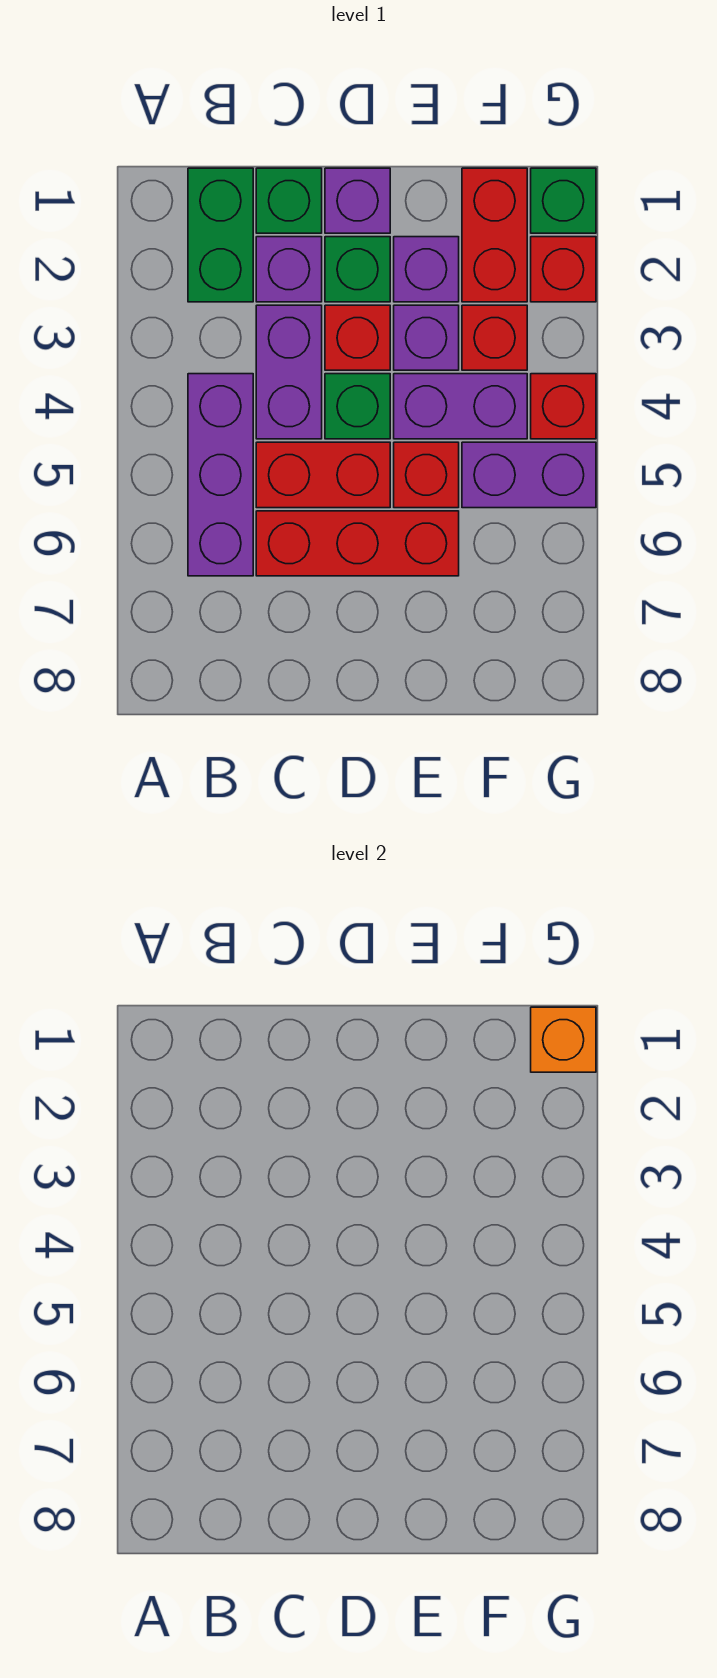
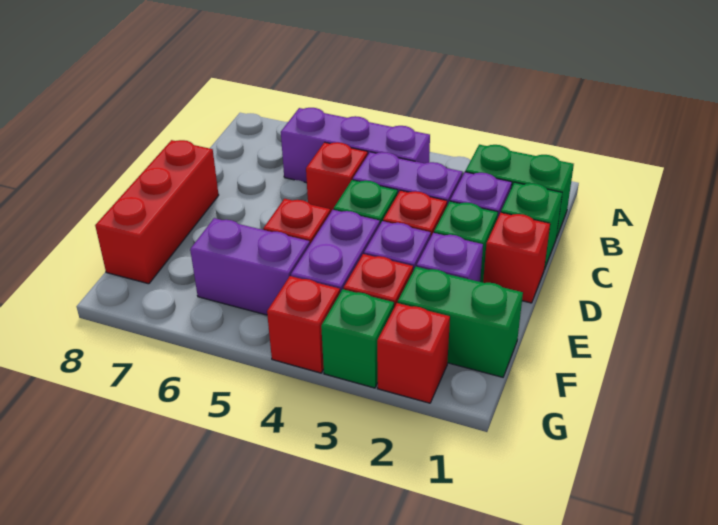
red 1x2 brick [256,442,390,508] -> red 1x1 brick [306,142,368,213]
red 1x3 brick [256,511,459,576] -> red 1x3 brick moved to [95,140,219,284]
purple 1x1 brick [325,168,390,233] -> red 1x1 brick [483,213,550,303]
red 1x2 brick [462,168,527,302] -> green 1x2 brick [398,267,523,377]
purple 1x2 brick [462,442,596,508] -> purple 1x2 brick turned to [190,218,310,315]
green 1x1 brick [531,168,596,233] -> green 1x1 brick moved to [321,289,394,388]
orange 1x1 brick [531,1007,596,1072] -> none

